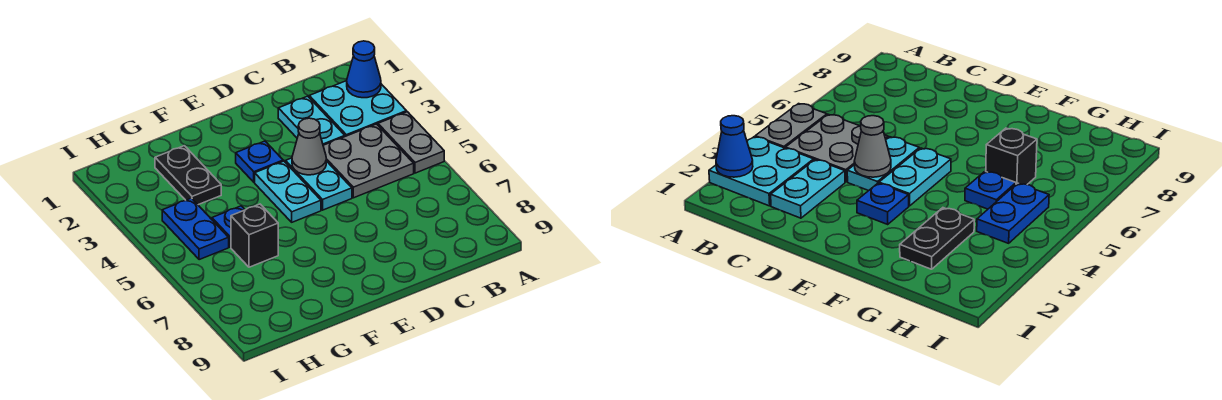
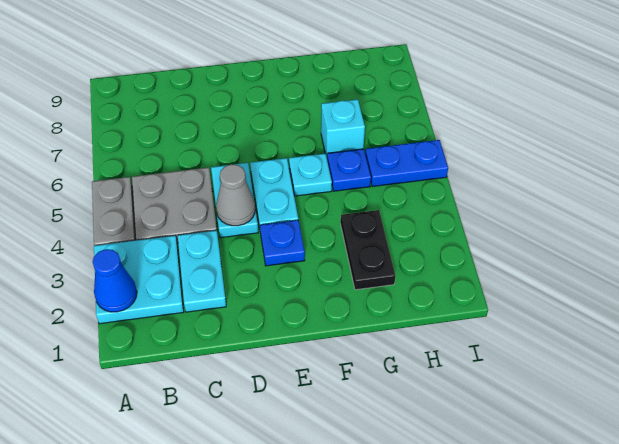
none -> cyan 1x1 plate [289,154,332,196]
black 1x1 brick [231,204,278,267] -> cyan 1x1 brick [321,99,365,157]
blue 1x2 plate [162,198,229,260] -> blue 1x2 plate turned to [365,140,448,187]

